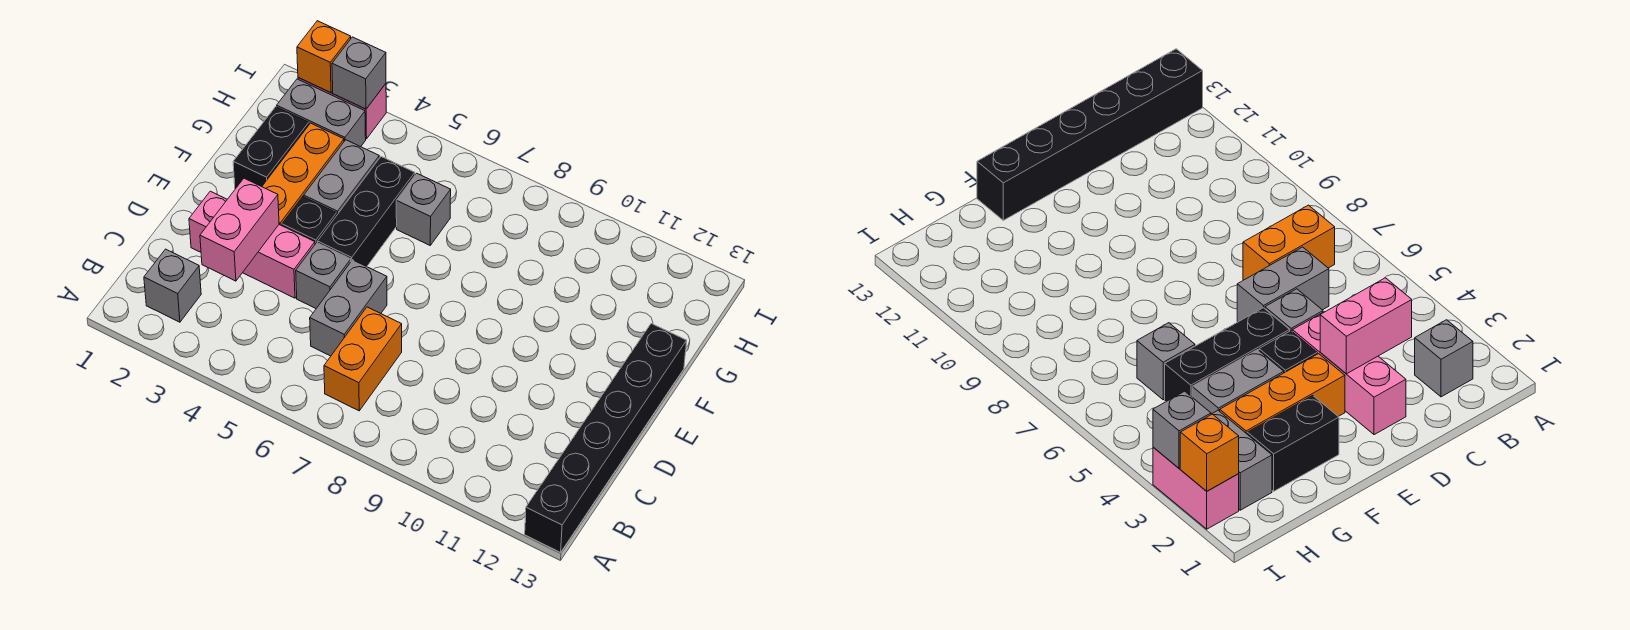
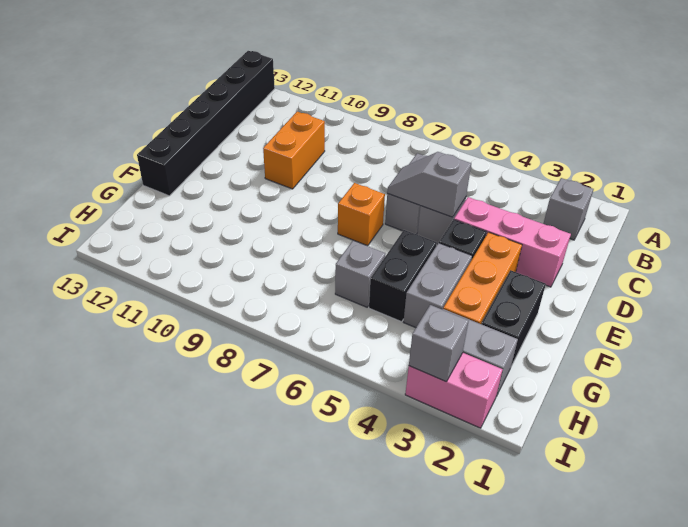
orange 1x2 brick [324,307,402,411] -> orange 1x2 brick moved to [263,112,325,189]
pink 1x2 brick [200,178,279,281] -> none
none -> grey 1x2 slope [387,152,471,217]
black 1x3 brick [318,157,415,267] -> black 1x2 brick [369,230,437,322]
orange 1x1 brick [297,21,351,93] -> orange 1x1 brick moved to [338,183,385,246]

